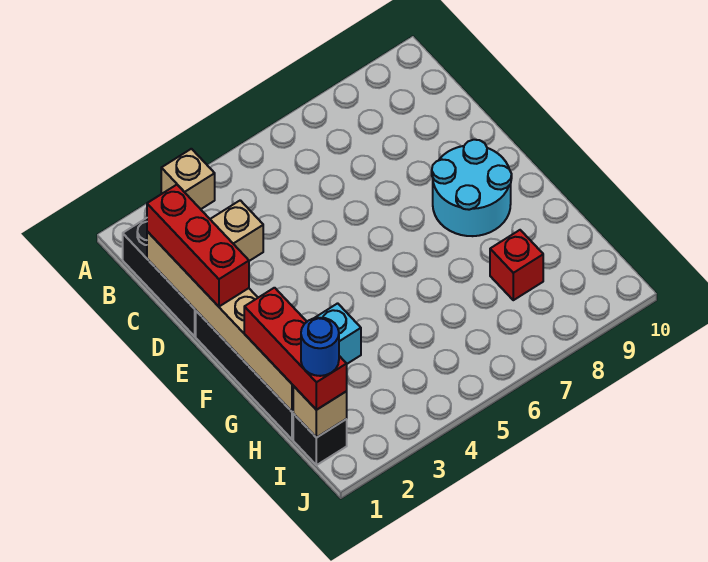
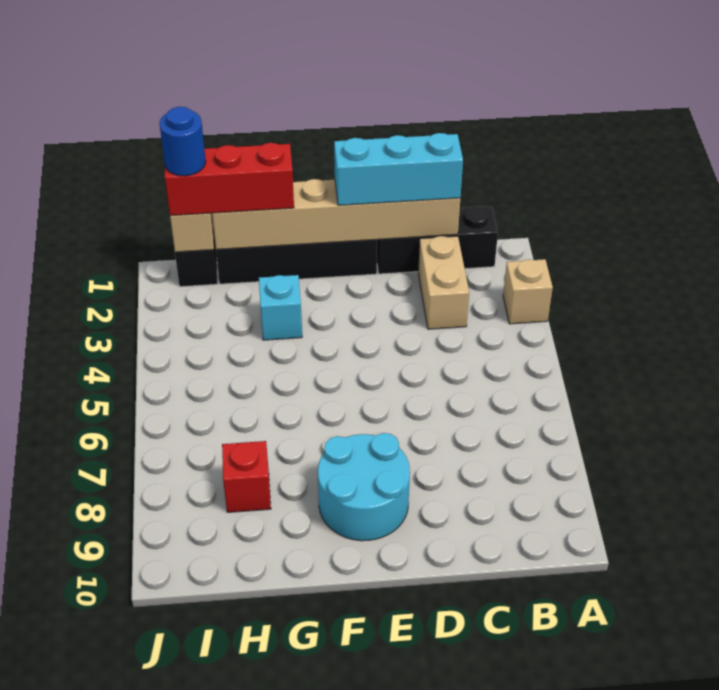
red 1x3 brick [147,185,249,306] -> cyan 1x3 brick [334,133,463,205]

